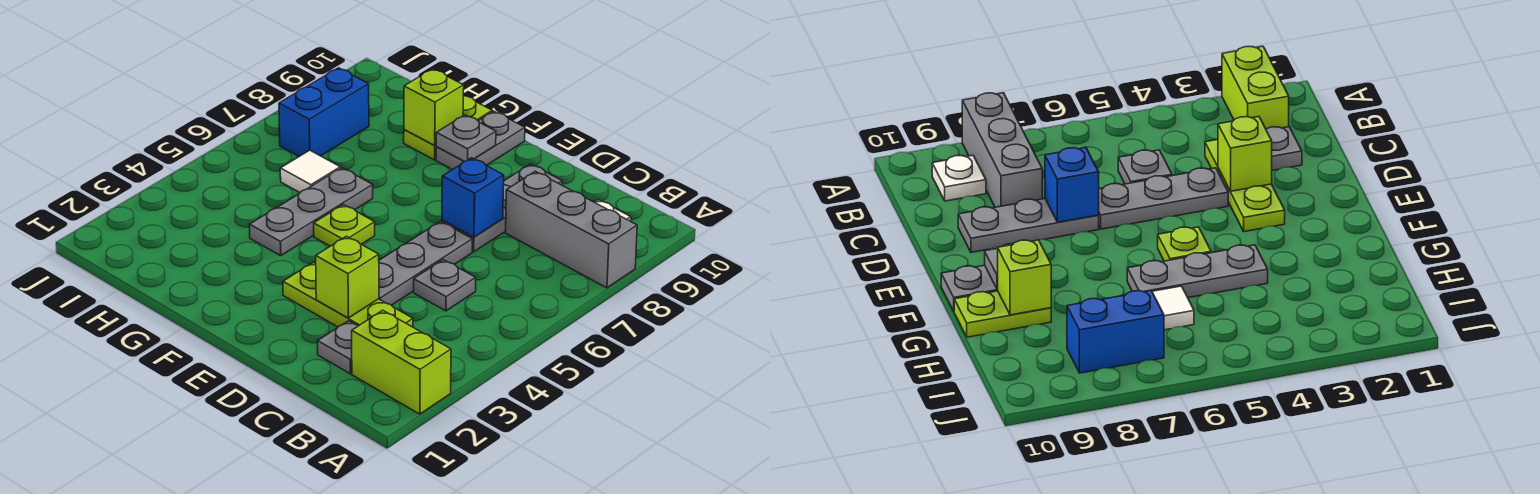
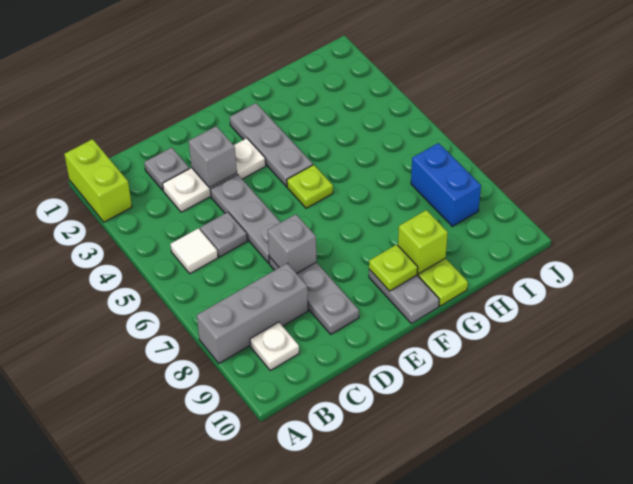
lime 1x2 brick [352,310,451,414] -> lime 1x2 brick turned to [64,139,132,222]
lime 1x3 plate [283,262,413,327] -> white 1x3 plate [163,138,266,212]
lime 1x1 brick [316,236,379,318] -> grey 1x1 brick [189,126,237,188]
blue 1x1 brick [442,158,504,237] -> grey 1x1 brick [268,214,316,274]
grey 1x1 plate [436,115,496,161] -> lime 1x1 plate [369,244,418,291]
grey 1x3 plate [250,168,373,256] -> grey 1x3 plate moved to [230,103,313,187]
white 1x1 tile [280,150,340,192] -> white 1x1 tile moved to [170,228,218,274]

